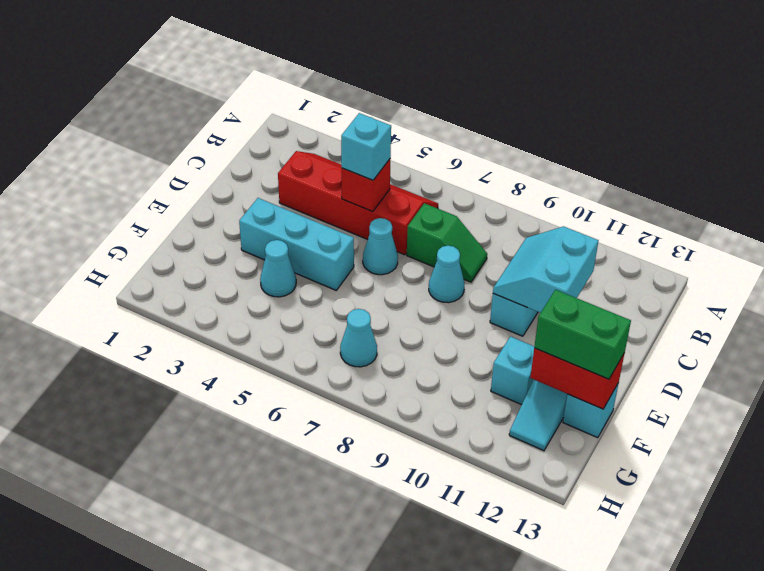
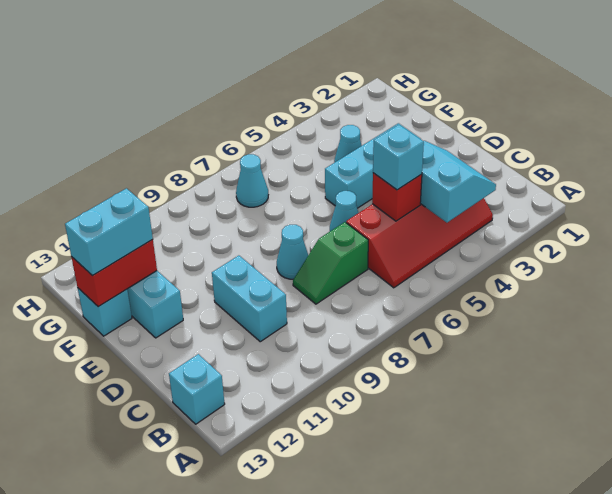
cyan 2x2 slope [493,226,599,313] -> cyan 2x2 slope moved to [420,141,496,223]
cyan 1x1 brick [491,337,534,405] -> cyan 1x1 brick moved to [169,354,225,424]
green 1x2 brick [534,290,631,379] -> cyan 1x2 brick [65,188,153,276]

